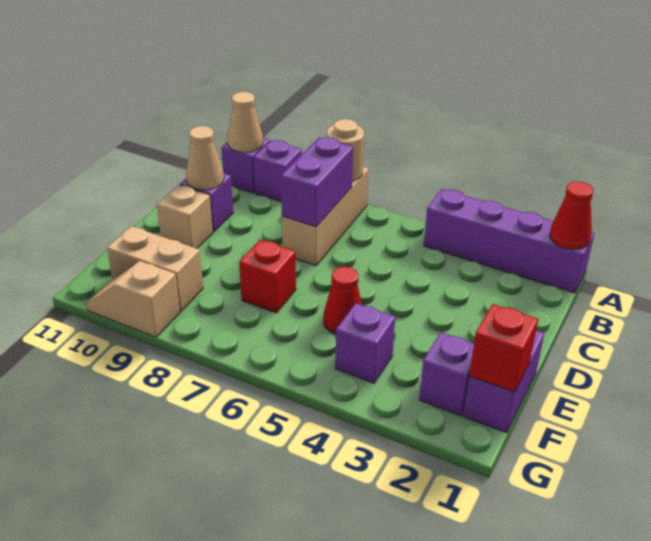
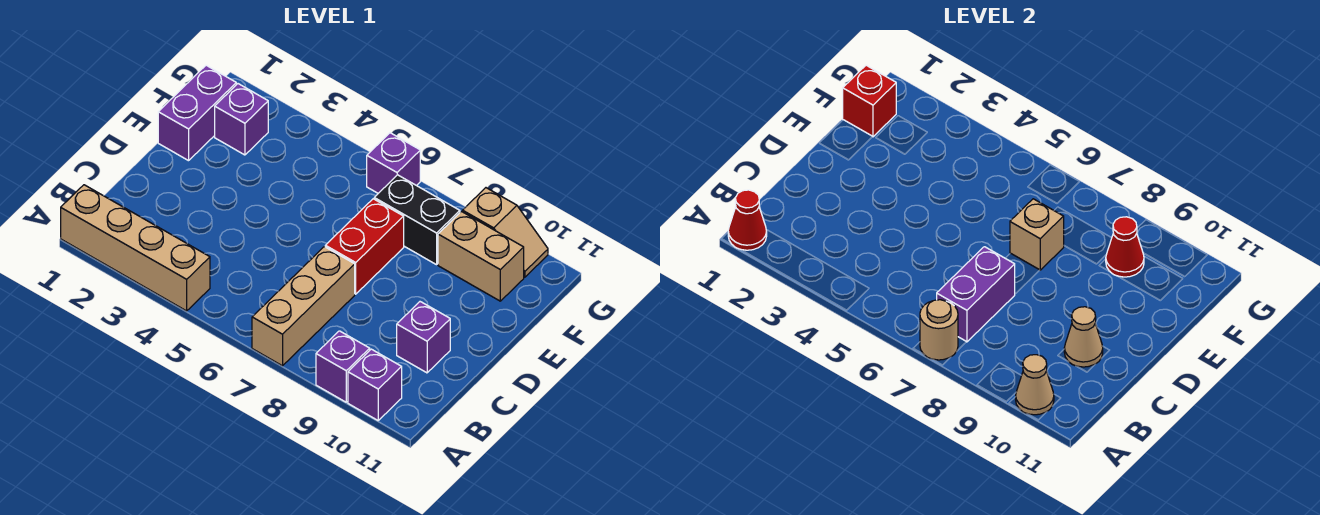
purple 1x4 brick [424,189,594,293] -> tan 1x4 brick [61,185,210,311]
tan 1x1 brick [157,185,213,248] -> tan 1x1 brick moved to [1010,199,1064,270]
red 1x1 cone [323,266,362,334] -> red 1x1 cone moved to [1106,217,1144,277]
red 1x1 brick [239,240,296,313] -> red 1x2 brick [325,199,404,294]
purple 1x1 brick [335,303,395,383] -> purple 1x1 brick moved to [367,133,420,193]
none -> black 1x2 brick [374,175,460,265]

